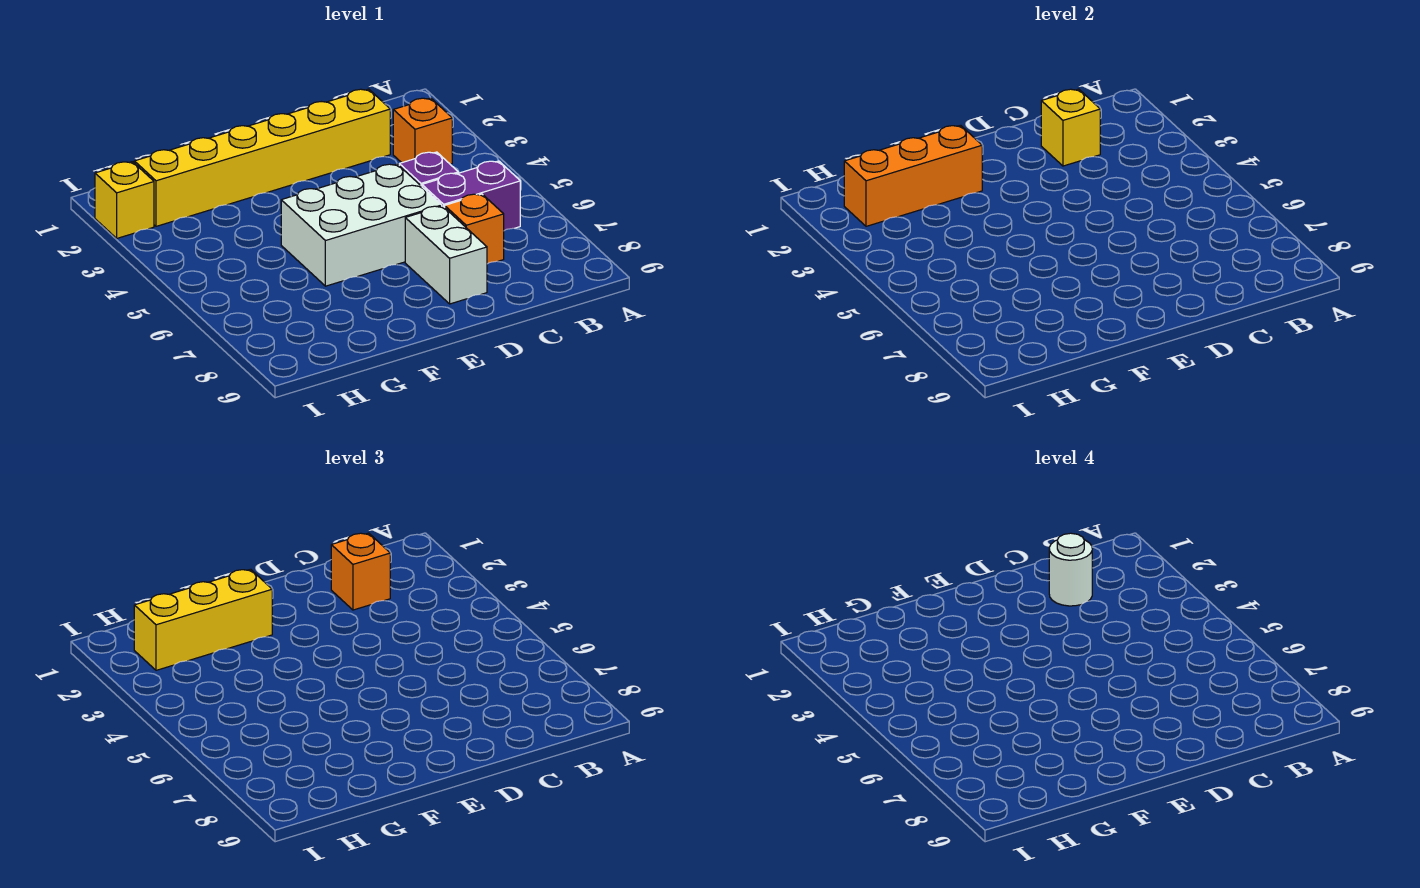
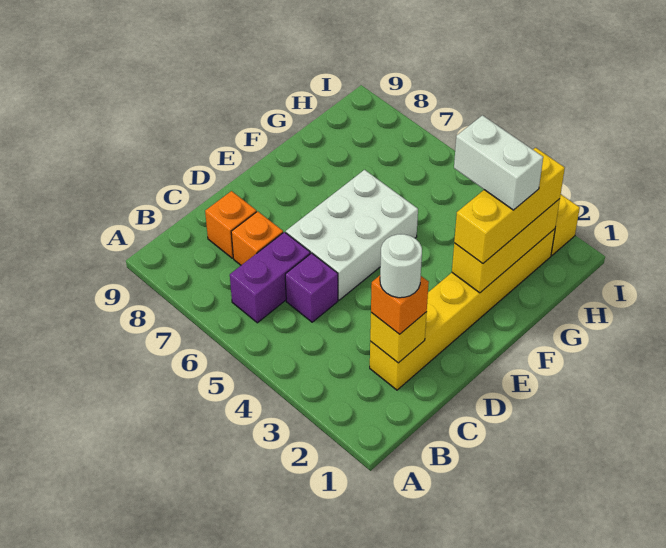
orange 1x1 brick [393,98,452,164] -> orange 1x1 brick moved to [205,191,256,258]
white 1x2 brick [405,206,487,304] -> white 1x2 brick moved to [454,115,543,210]
orange 1x3 brick [844,125,982,226] -> yellow 1x3 brick [452,199,560,293]

